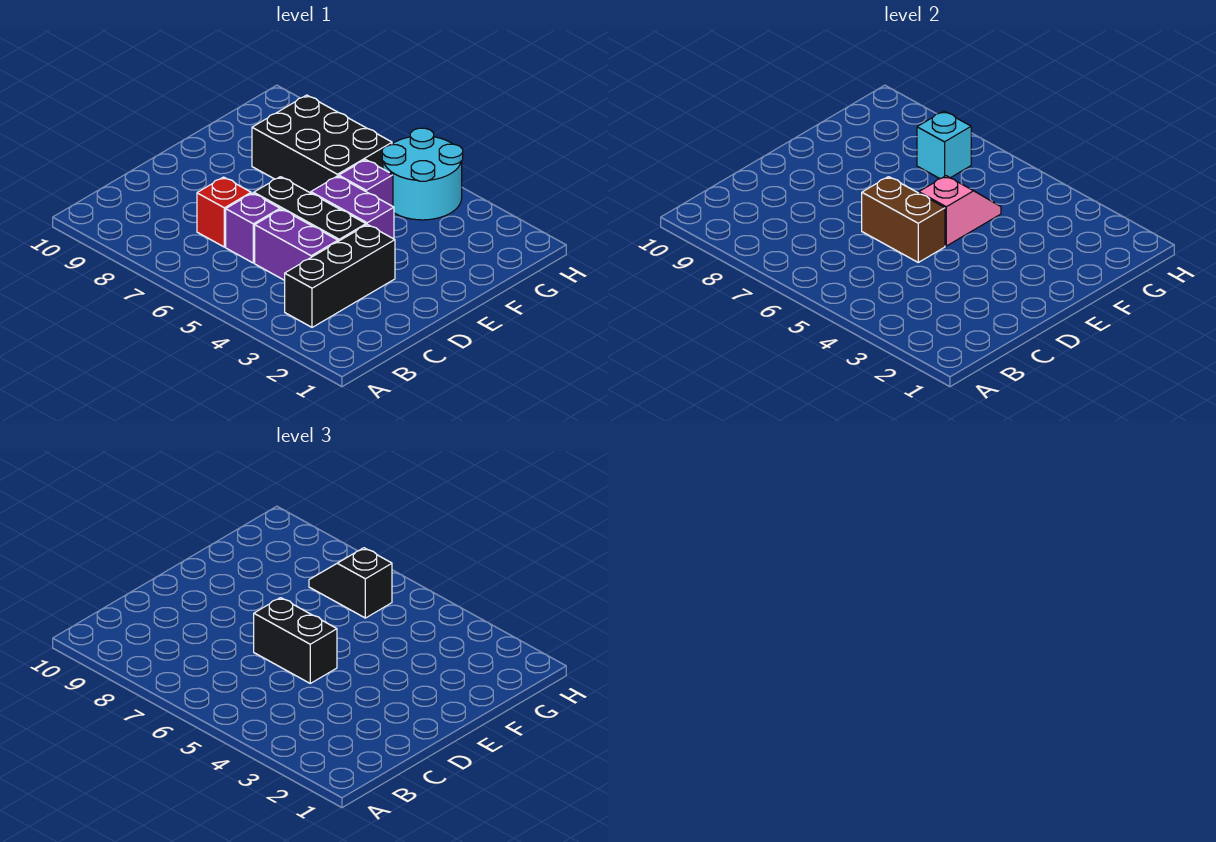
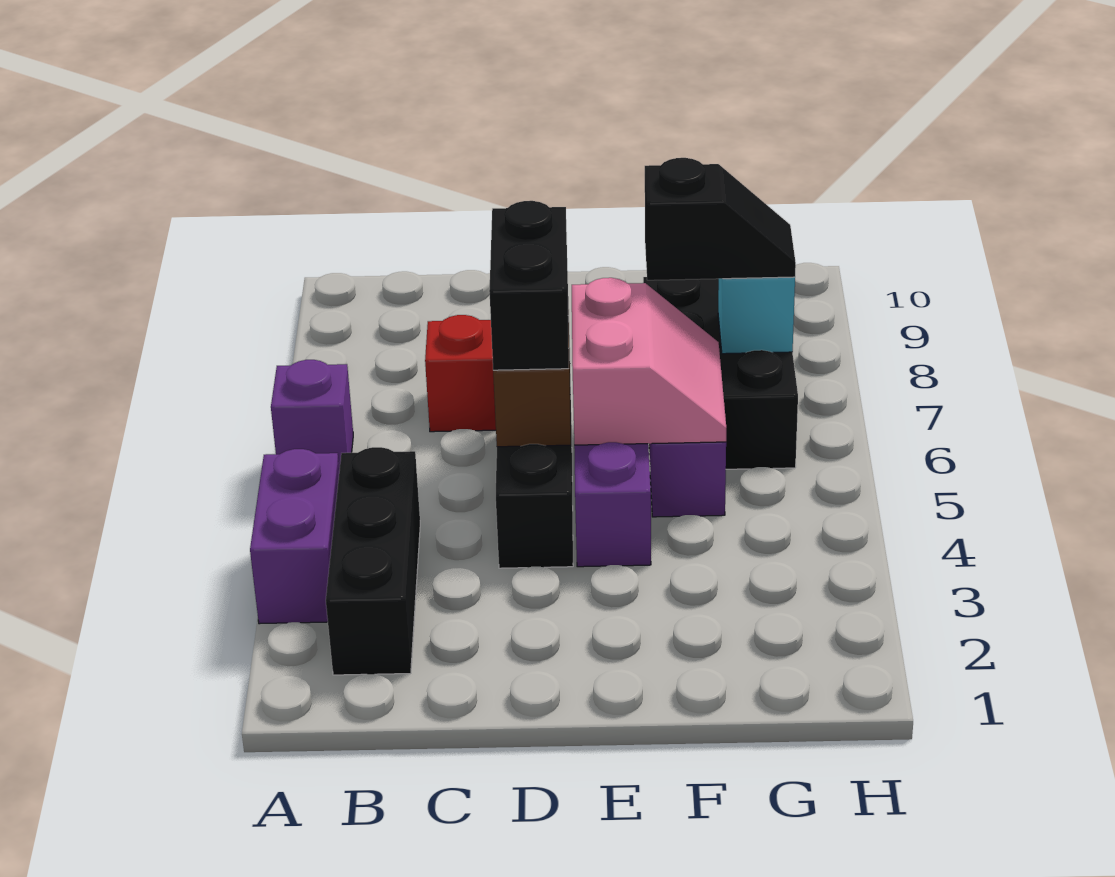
black 1x3 brick [285,225,395,327] -> black 1x3 brick turned to [326,447,420,675]
purple 1x2 brick [255,209,338,280] -> purple 1x2 brick moved to [250,449,339,624]
purple 1x1 brick [226,193,280,263] -> purple 1x1 brick moved to [271,360,353,470]
pink 1x2 slope [919,176,1001,246] -> pink 2x2 slope [572,278,726,445]
cyan 2x2 round brick [382,128,463,220] -> none
black 1x2 slope [309,548,392,618] -> black 1x2 slope turned to [645,158,796,280]

